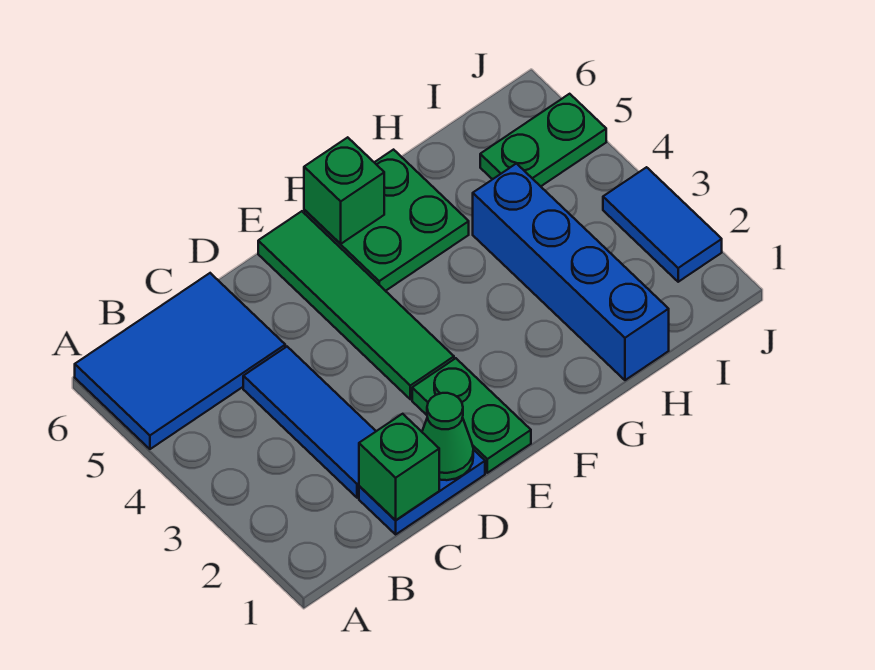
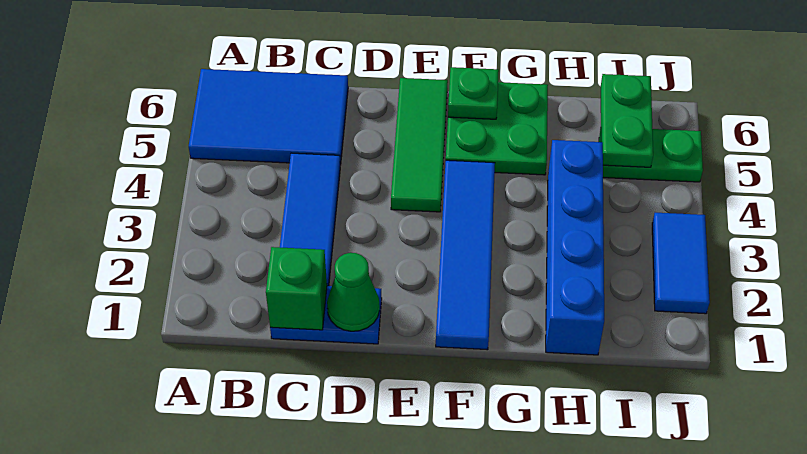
green 1x2 plate [412,358,531,473] -> green 1x2 plate moved to [601,74,653,167]
green 1x4 tile [258,211,454,399] -> green 1x3 tile [391,78,448,212]
none -> blue 1x4 tile [436,160,495,350]
green 1x1 brick [304,137,384,244] -> green 1x1 plate [448,67,499,119]

